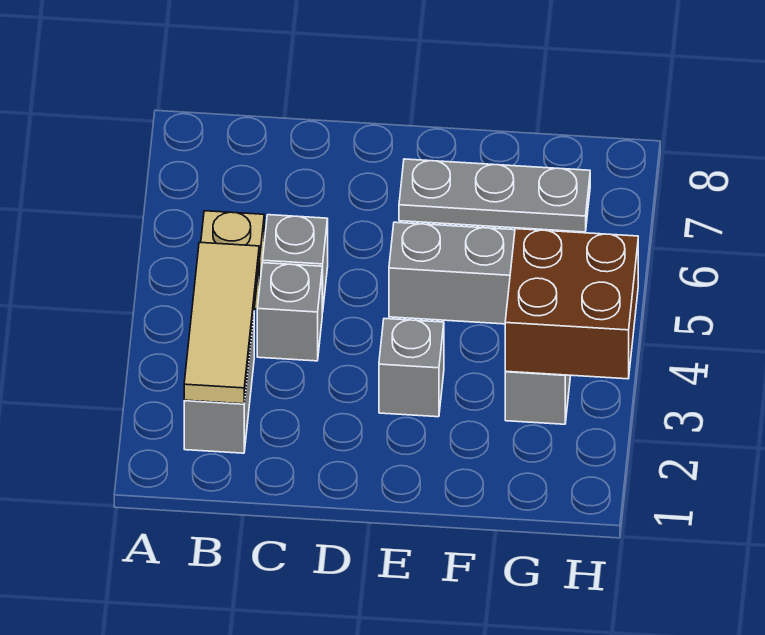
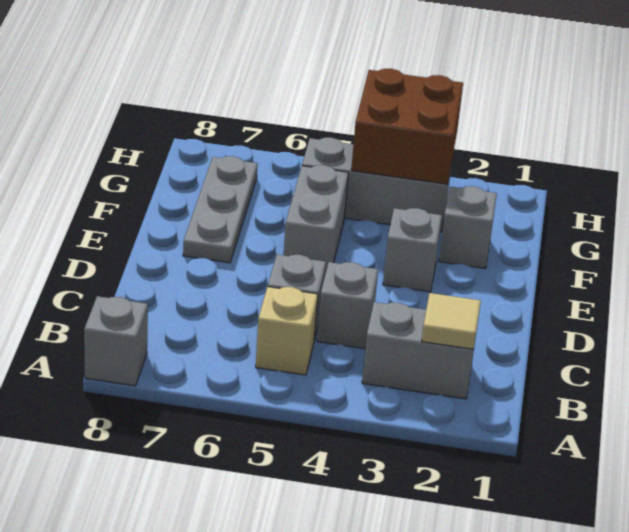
none -> grey 1x1 brick [84,296,148,386]
tan 1x3 tile [184,242,259,404] -> tan 1x1 tile [422,293,481,349]
none -> grey 1x1 brick [439,186,497,269]

